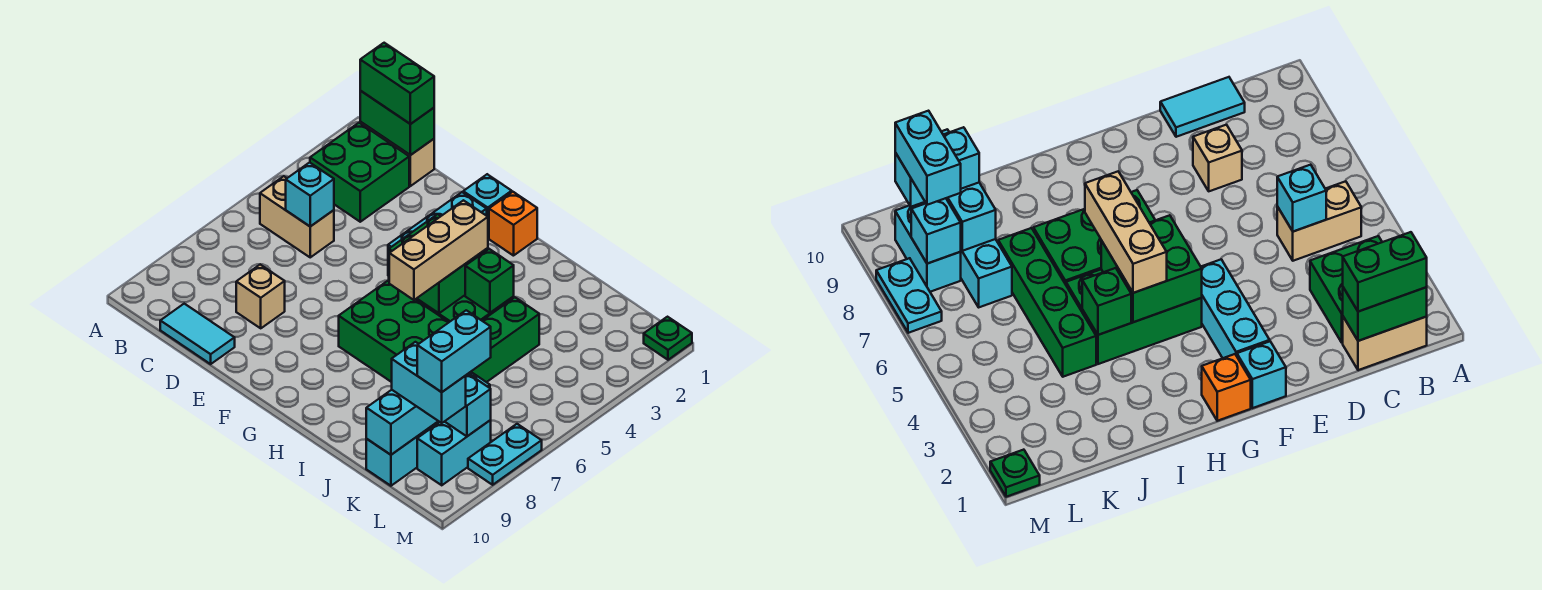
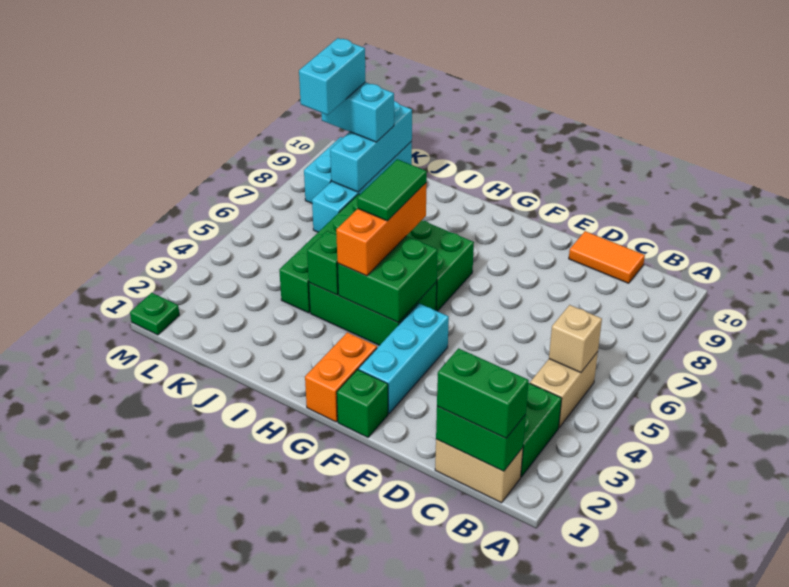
tan 1x2 brick [260,176,334,257] -> tan 1x2 brick turned to [530,352,598,428]
cyan 1x1 brick [286,163,334,226] -> none
cyan 1x2 tile [160,304,235,364] -> orange 1x2 tile [569,231,645,283]
tan 1x1 brick [236,265,285,328] -> tan 1x1 brick moved to [549,305,602,373]
cyan 1x1 brick [463,174,512,238] -> green 1x1 brick [337,370,388,437]
orange 1x1 brick [489,192,537,256] -> orange 1x2 brick [305,332,377,422]
tan 1x3 brick [389,200,488,300] -> orange 1x3 brick [336,183,427,276]
none -> green 1x2 tile [357,159,427,221]
cyan 1x1 brick [445,374,491,436] -> none
cyan 1x2 plate [468,424,542,485] -> none

